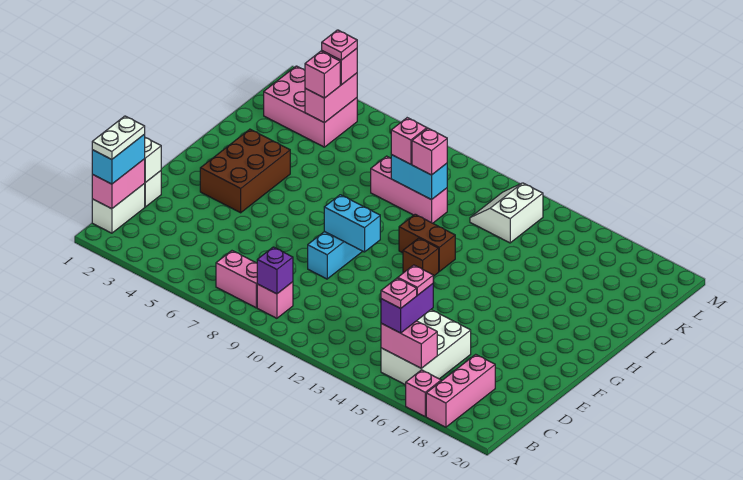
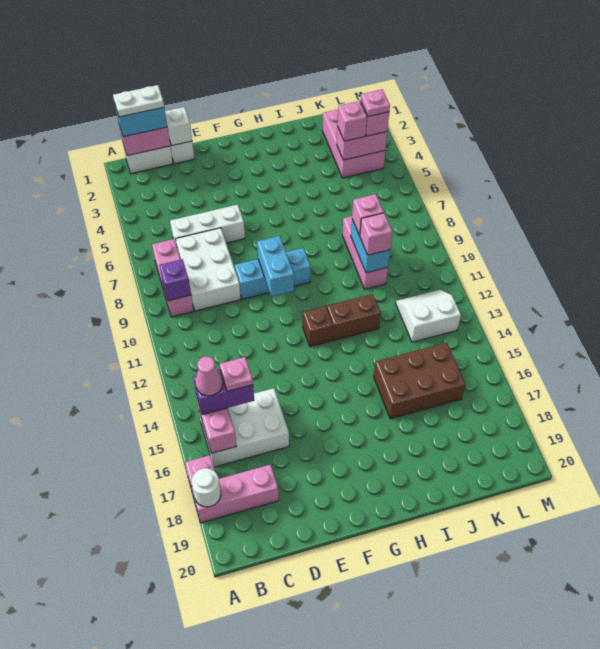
none -> white 1x1 round brick [191,468,221,507]
pink 1x1 plate [381,278,417,308] -> pink 1x1 cone [195,357,223,396]
none -> white 1x3 brick [170,205,245,243]
none -> white 2x3 brick [176,228,241,311]
brown 2x3 brick [200,129,290,213] -> brown 2x3 brick moved to [374,343,466,419]
brown 1x2 brick [399,214,455,271] -> brown 1x2 brick turned to [327,294,381,340]

